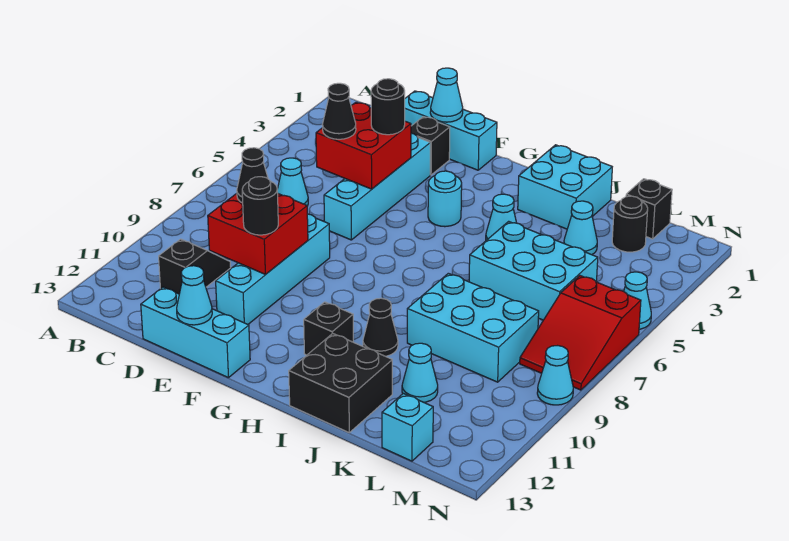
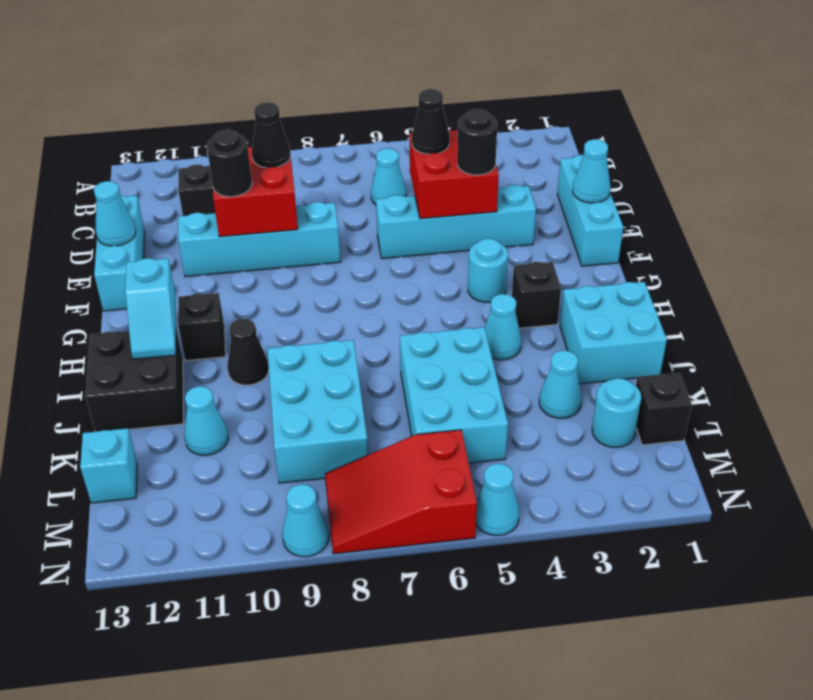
black 1x1 brick [411,117,450,175] -> black 1x1 brick moved to [512,262,561,328]
none -> cyan 1x2 slope [125,258,176,359]
black 1x1 round brick [612,196,648,252] -> cyan 1x1 round brick [592,378,641,447]

